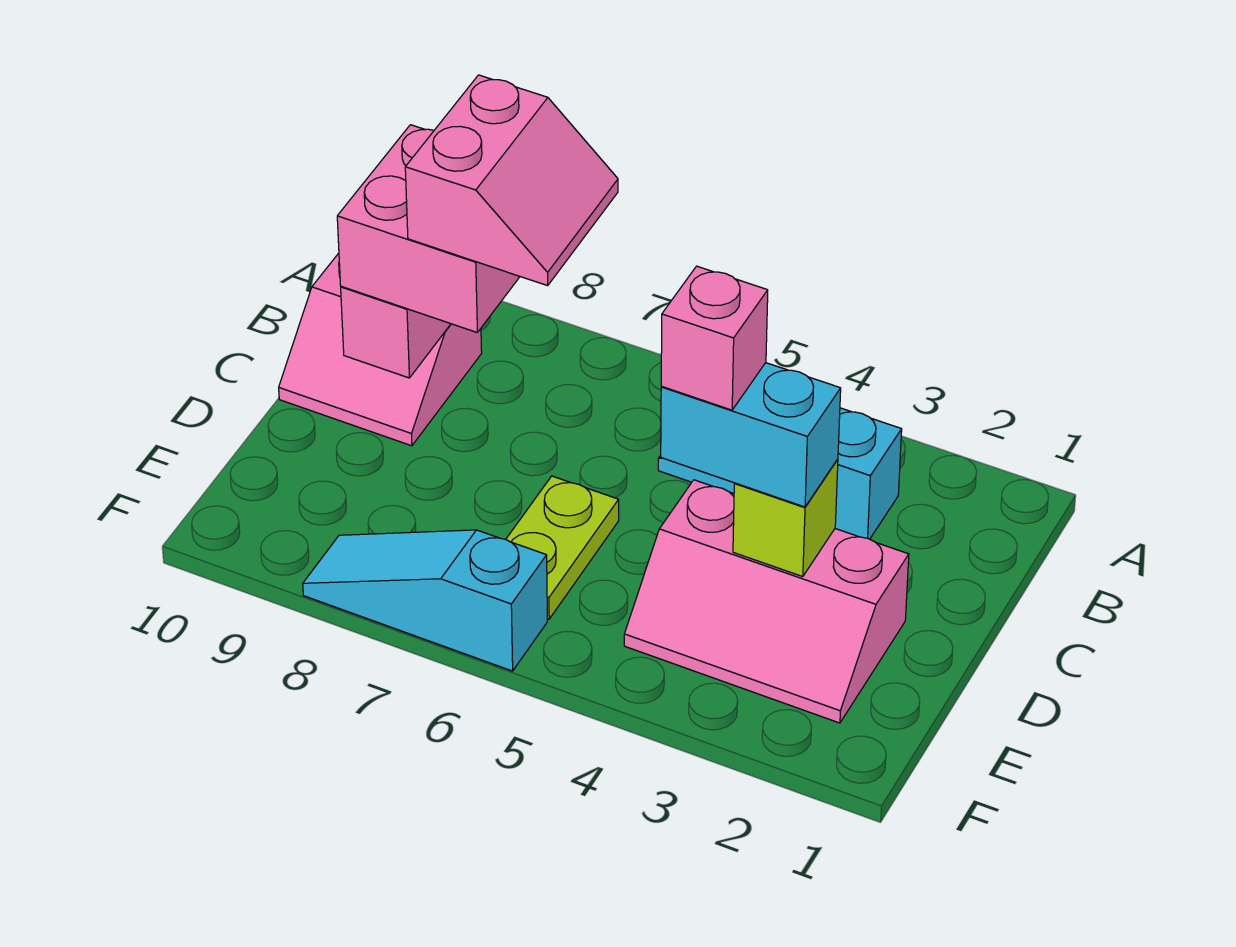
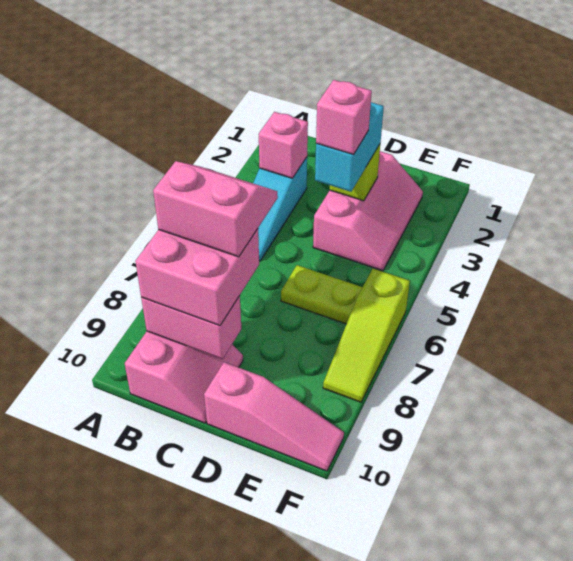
none -> pink 1x1 brick [259,112,308,178]
none -> pink 1x3 slope [204,362,344,471]
cyan 1x3 slope [303,530,547,671] -> lime 1x3 slope [323,269,410,402]

